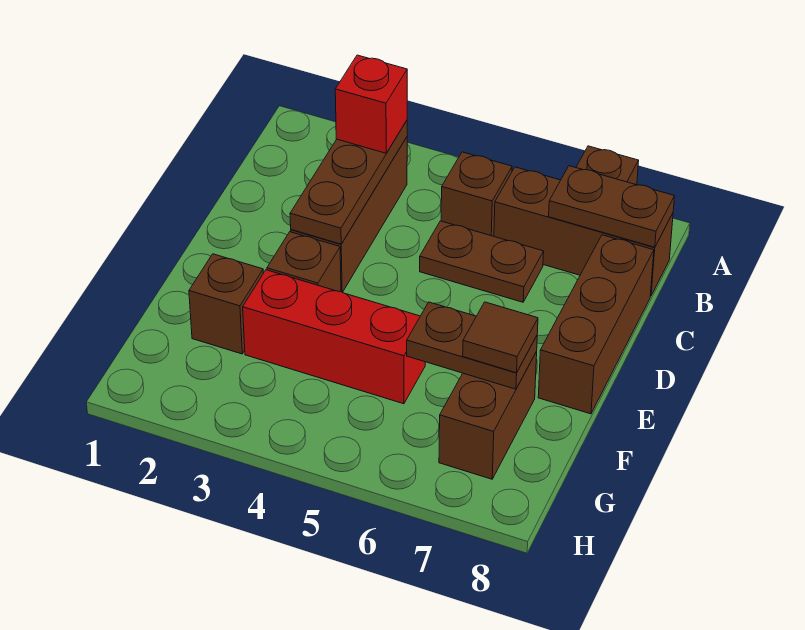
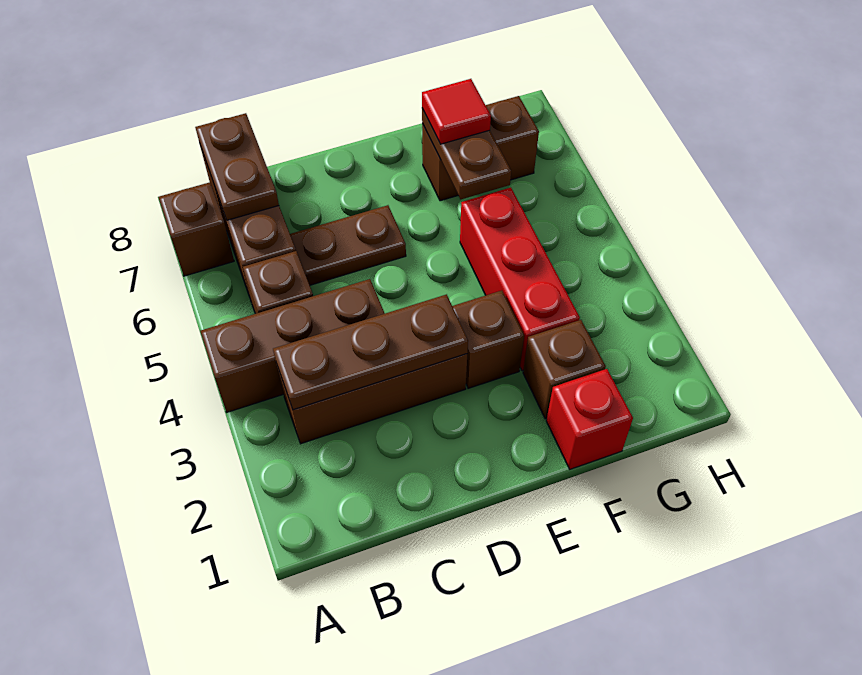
red 1x1 brick [335,55,407,153] -> red 1x1 brick moved to [546,369,633,469]
brown 1x2 plate [420,221,544,302] -> brown 1x2 plate turned to [290,205,406,285]
brown 1x3 brick [538,235,654,414] -> brown 1x3 brick moved to [200,279,385,412]
brown 1x1 tile [463,302,538,373] -> red 1x1 tile [422,79,491,144]

